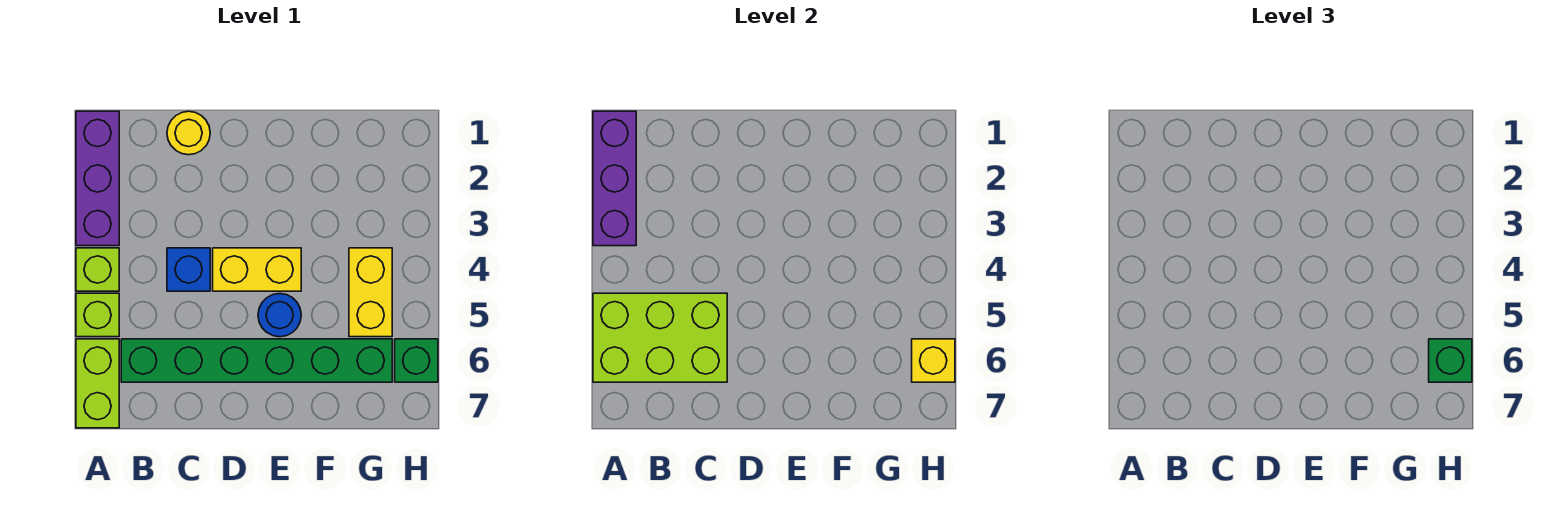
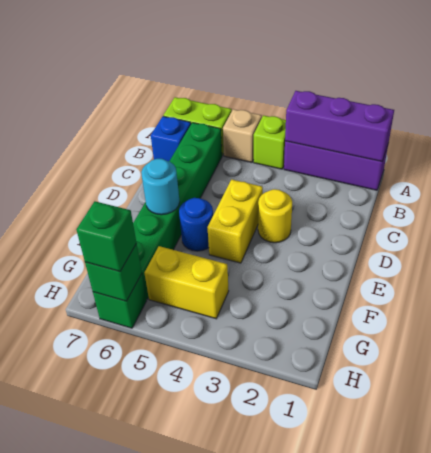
lime 1x1 brick [76,293,119,337] -> tan 1x1 brick [223,109,262,162]
lime 2x3 brick [593,293,727,382] -> none
yellow 1x1 round brick [167,111,210,155] -> yellow 1x1 round brick moved to [258,189,292,243]
blue 1x1 brick [167,248,210,291] -> blue 1x1 brick moved to [151,116,191,161]
none -> cyan 1x1 round brick [141,159,180,215]
yellow 1x1 brick [912,339,955,382] -> green 1x1 brick [85,244,142,301]

